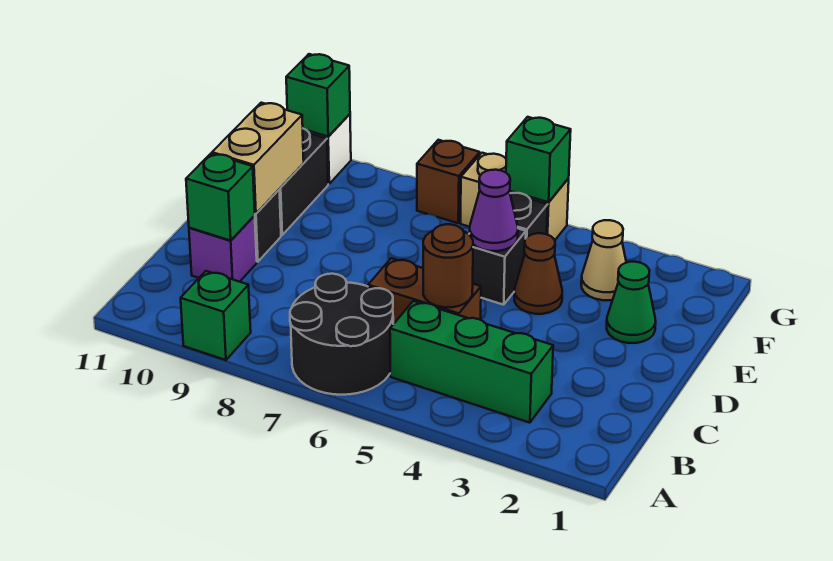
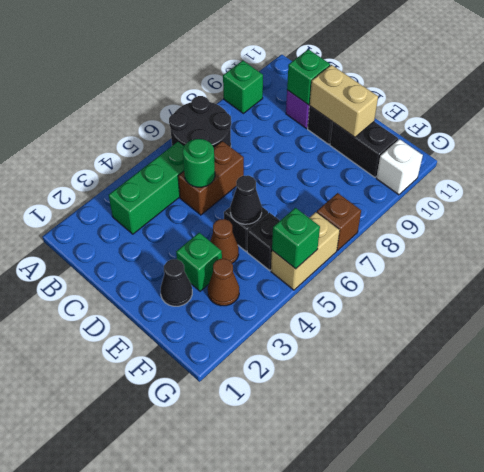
brown 1x1 round brick [423,224,473,307] -> green 1x1 round brick [183,139,215,187]
green 1x1 cone [607,262,656,343] -> black 1x1 cone [160,259,192,306]
purple 1x1 cone [470,170,518,251] -> black 1x1 cone [230,175,262,224]
tan 1x1 cone [581,220,626,300] -> brown 1x1 cone [208,259,239,306]
green 1x1 brick [286,54,350,136] -> green 1x1 brick moved to [176,233,222,291]

